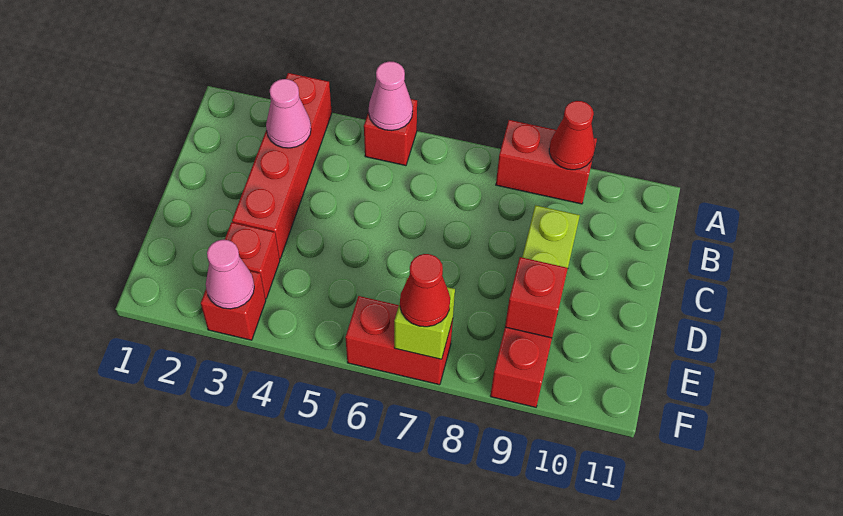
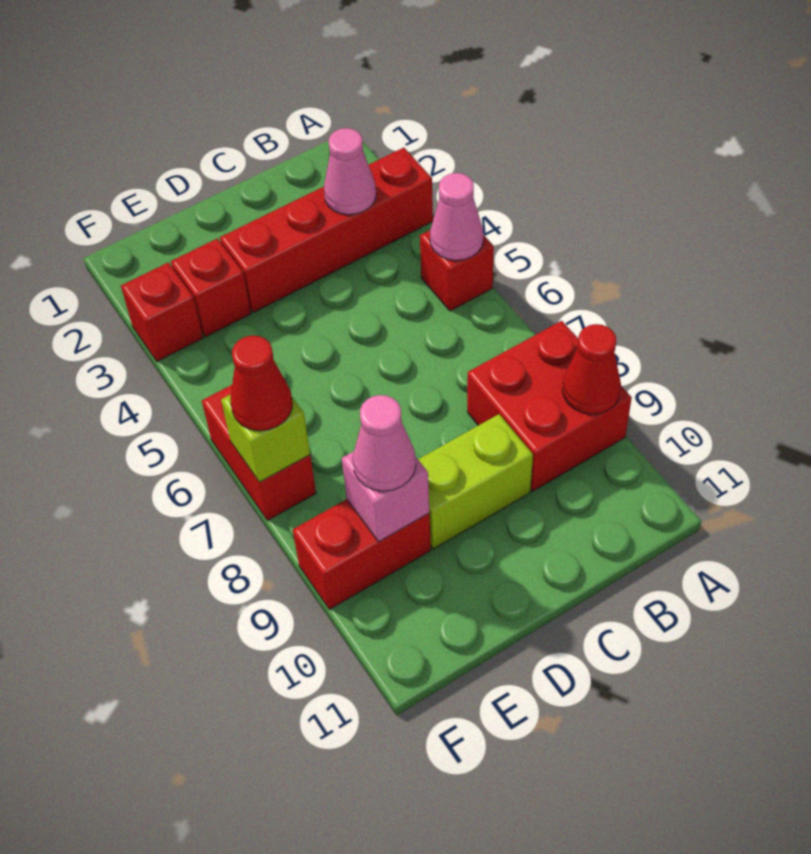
red 1x2 brick [496,120,597,204] -> red 2x2 brick [467,321,632,491]
red 1x1 brick [505,257,568,338] -> pink 1x1 brick [342,451,429,542]
pink 1x1 cone [206,240,254,309] -> pink 1x1 cone moved to [353,395,416,491]

